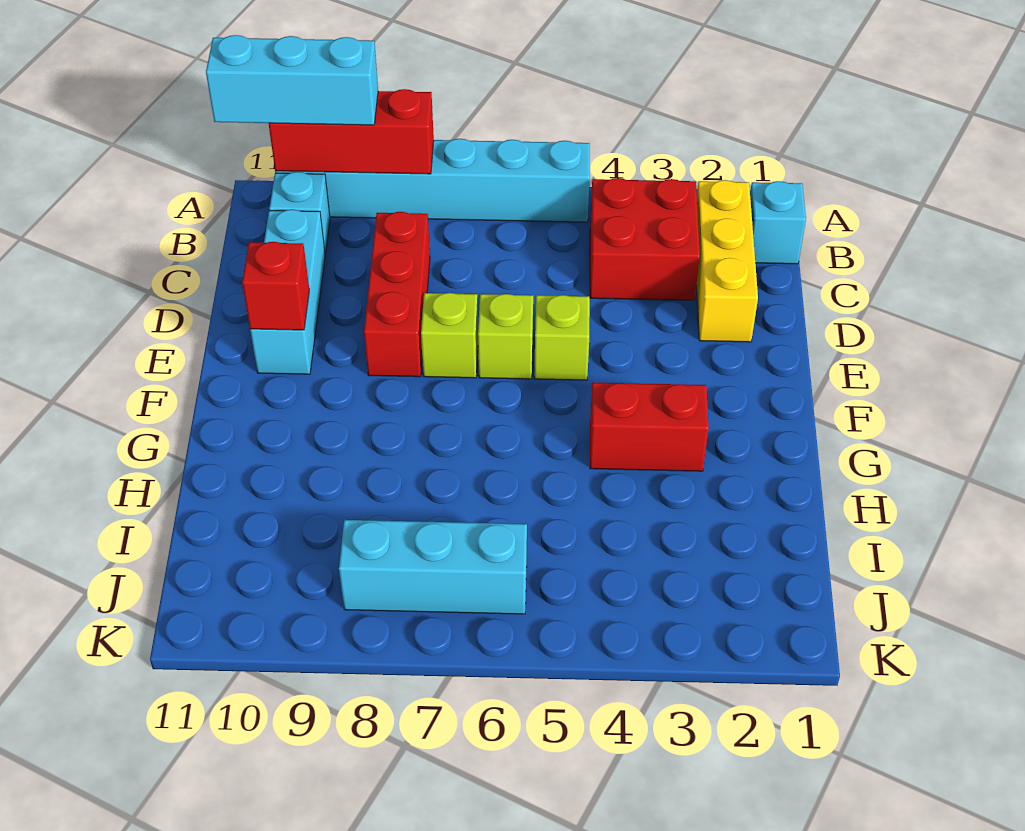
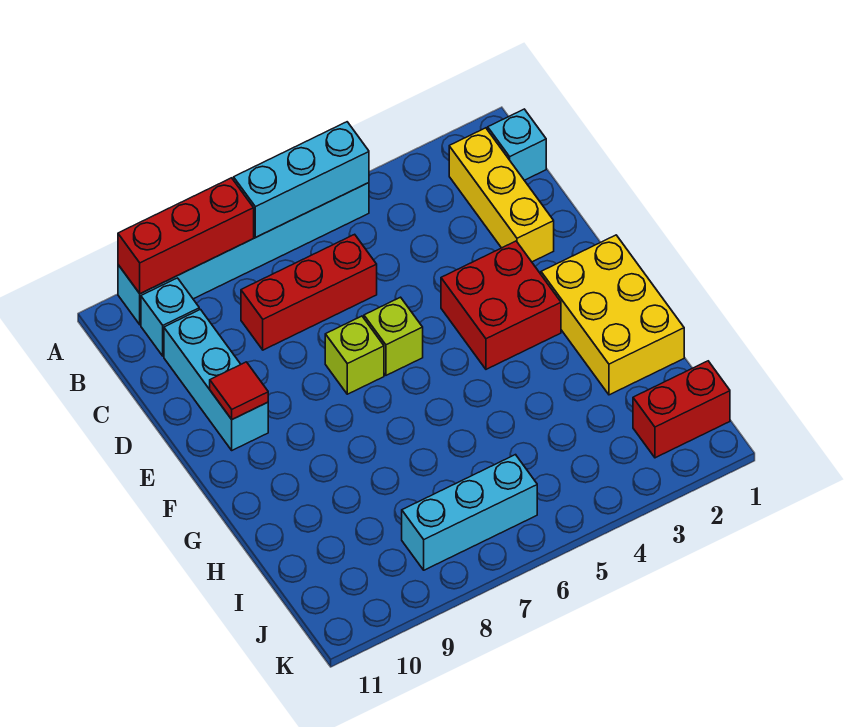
cyan 1x3 brick [206,35,378,125] -> cyan 1x3 brick moved to [234,122,369,237]
red 2x2 brick [590,178,700,300] -> red 2x2 brick moved to [441,241,561,369]
red 1x3 brick [364,212,430,377] -> red 1x3 brick turned to [241,234,377,350]
lime 1x1 brick [534,295,590,380] -> none
red 1x1 brick [242,242,309,330] -> red 1x1 tile [210,362,268,419]
none -> yellow 2x3 brick [541,235,684,395]
red 1x2 brick [590,383,709,471] -> red 1x2 brick moved to [633,361,730,458]

